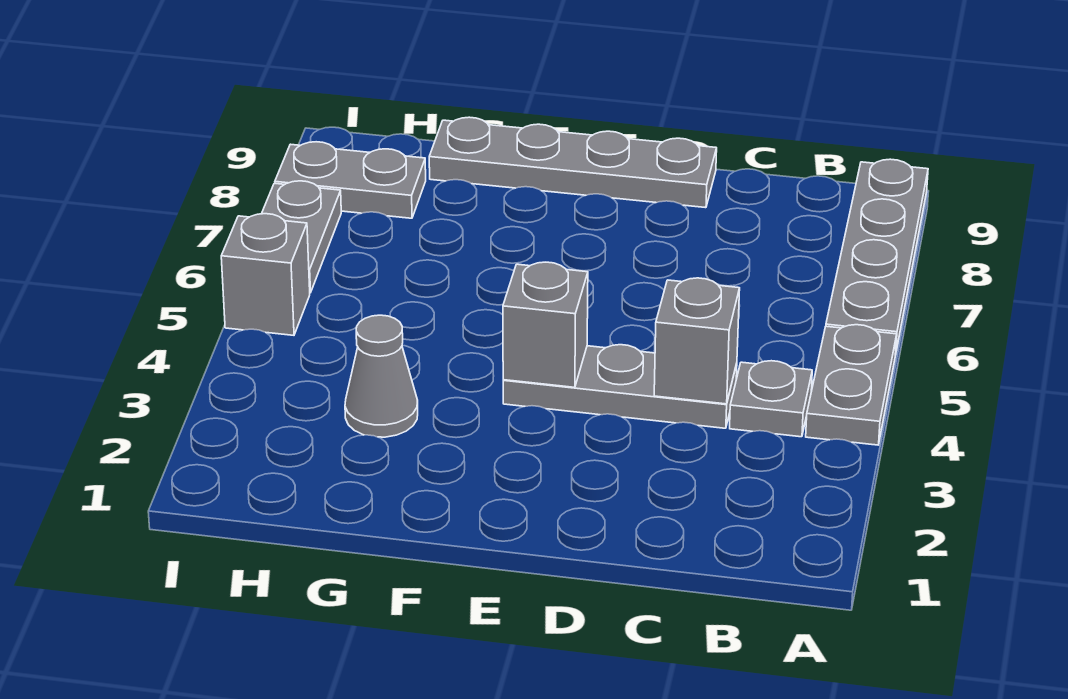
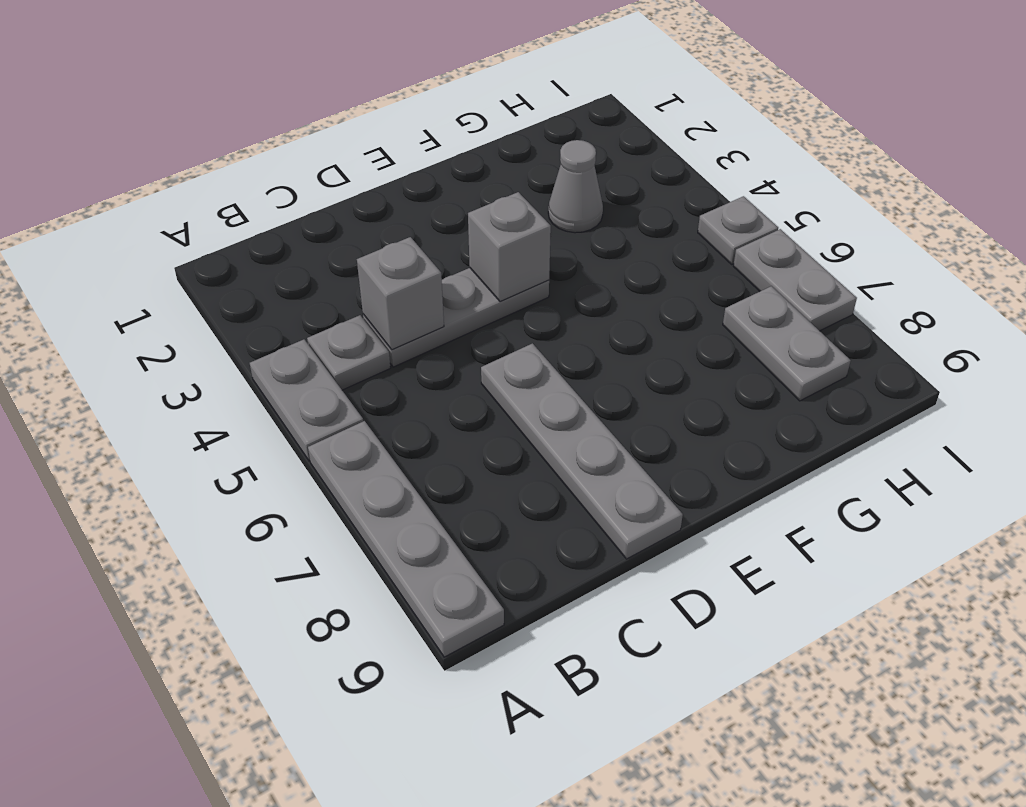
grey 1x4 plate [429,117,717,208] -> grey 1x4 plate turned to [481,343,683,559]
grey 1x2 plate [275,142,426,218] -> grey 1x2 plate turned to [723,286,851,401]
grey 1x1 brick [221,214,310,335] -> grey 1x1 plate [698,196,778,264]

